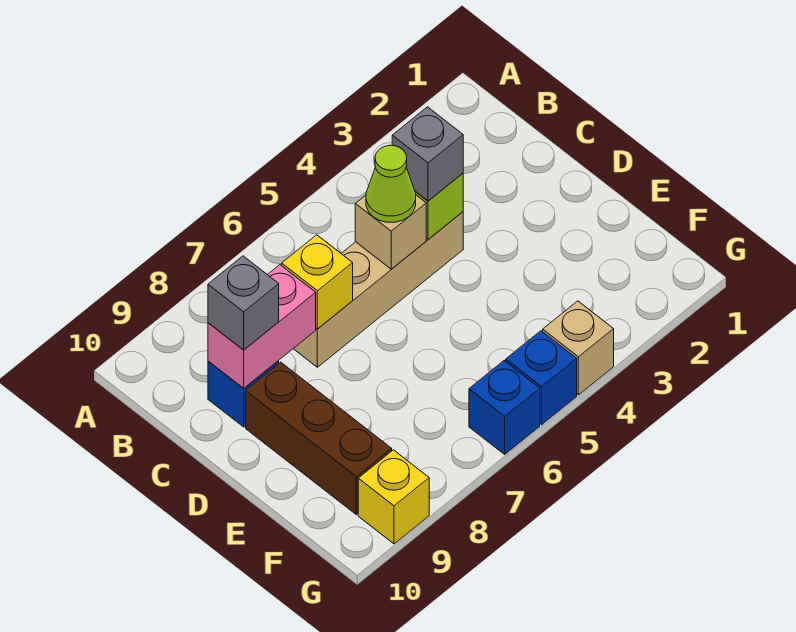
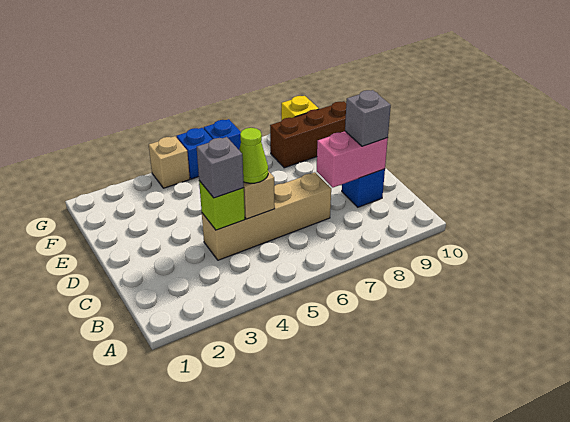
yellow 1x1 brick [282,235,353,329] -> none
brown 1x3 brick [246,362,392,515] -> brown 1x3 brick turned to [270,101,346,168]

